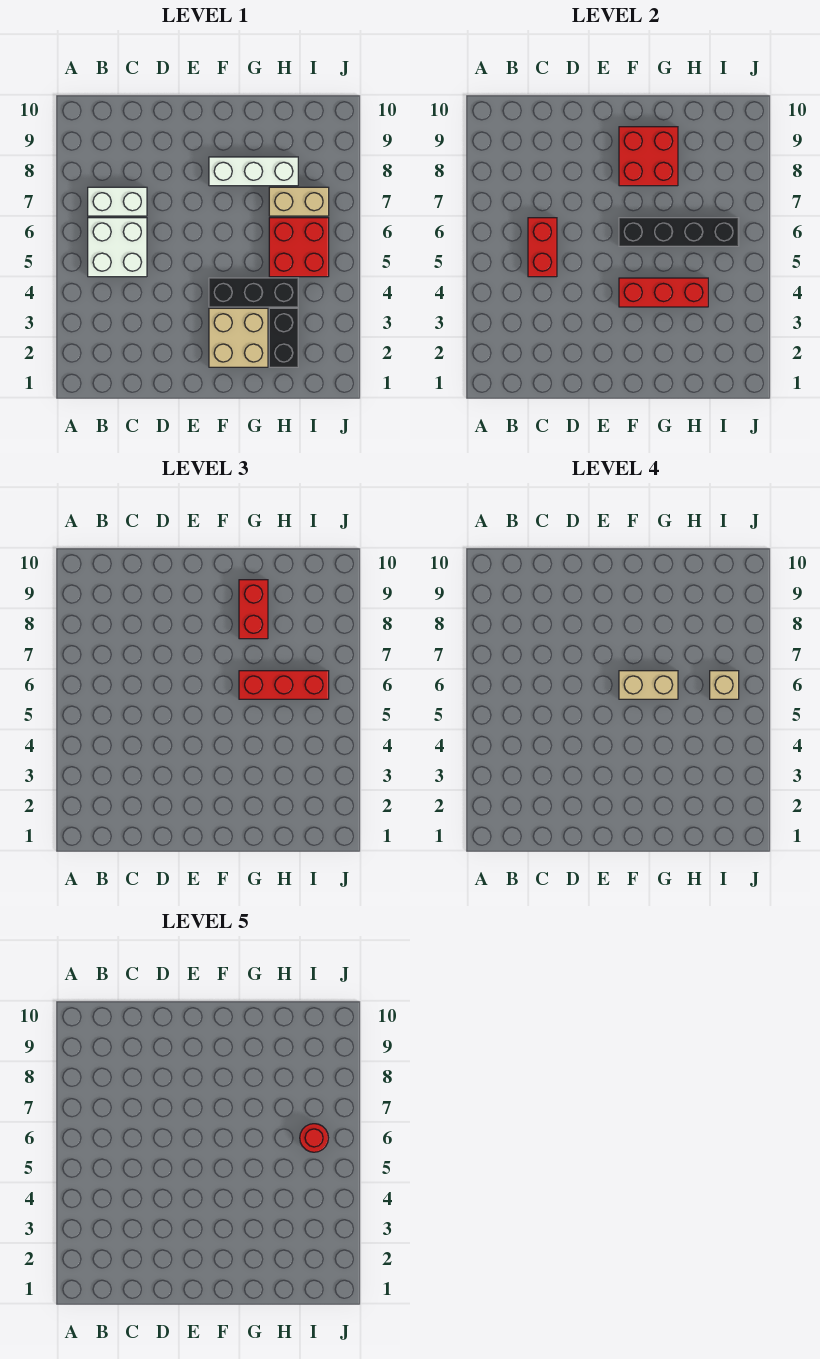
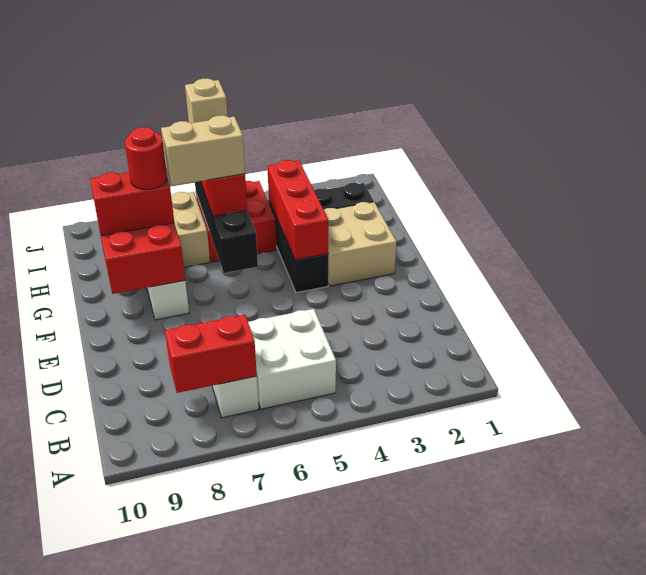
red 1x2 brick [528,218,557,277] -> red 1x2 brick moved to [165,315,257,393]
tan 1x2 brick [619,671,678,699] -> tan 1x2 brick turned to [161,115,245,186]
red 1x1 round brick [300,1124,328,1152] -> red 1x1 round brick moved to [125,127,167,190]

